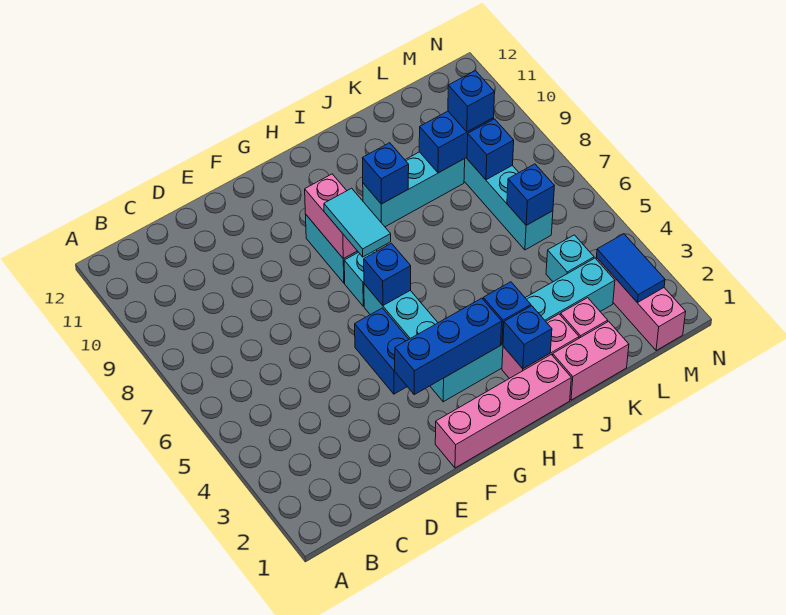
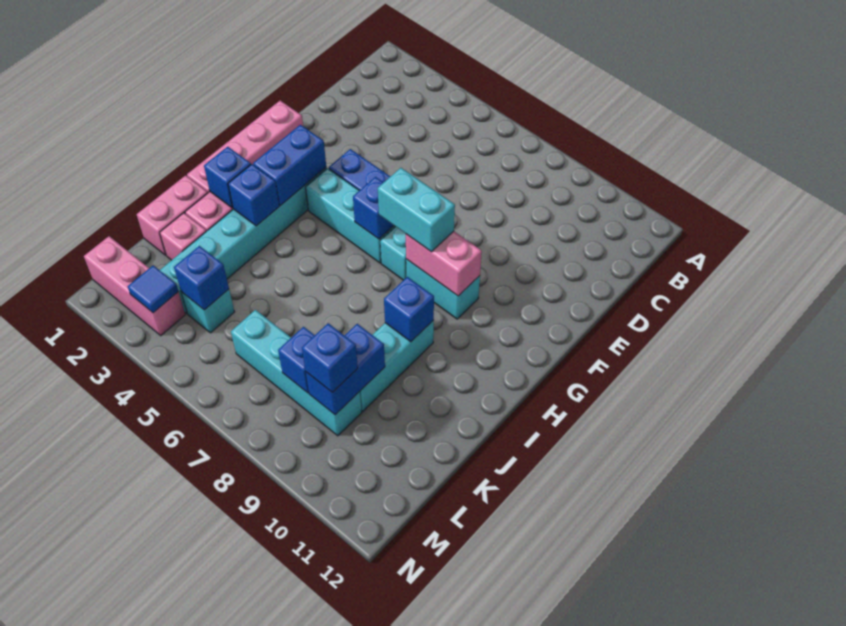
blue 1x3 brick [395,298,502,395] -> blue 1x2 brick [253,125,326,205]
cyan 1x2 tile [324,188,391,257] -> cyan 1x2 brick [378,168,455,252]
blue 1x1 brick [507,164,554,225] -> blue 1x1 brick moved to [174,246,229,310]
blue 1x2 tile [597,234,665,303] -> blue 1x1 tile [128,266,178,313]

